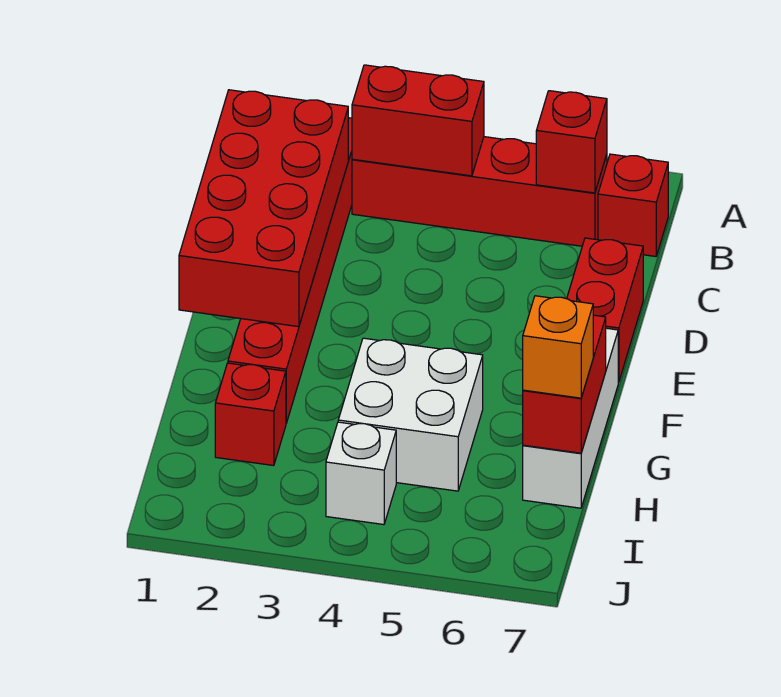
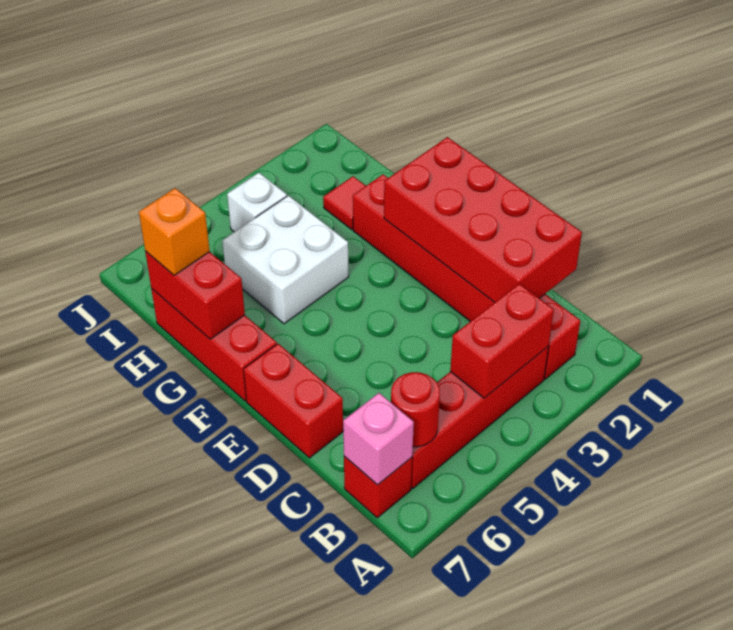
red 1x1 brick [536,91,607,193] -> red 1x1 round brick [391,372,440,447]
none -> pink 1x1 brick [343,393,414,485]
white 1x3 brick [523,328,618,508] -> red 1x3 brick [151,289,277,401]
red 1x1 brick [215,363,286,466] -> red 1x1 tile [323,176,366,229]

